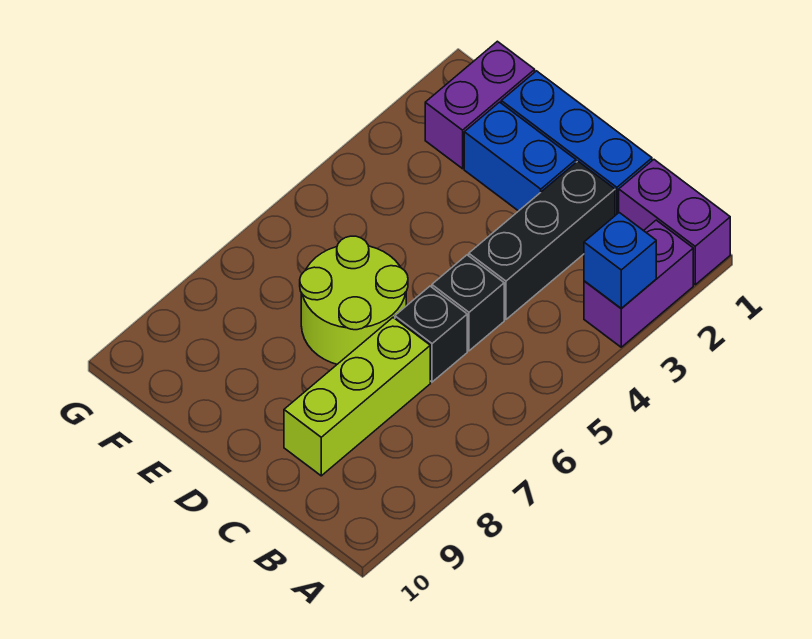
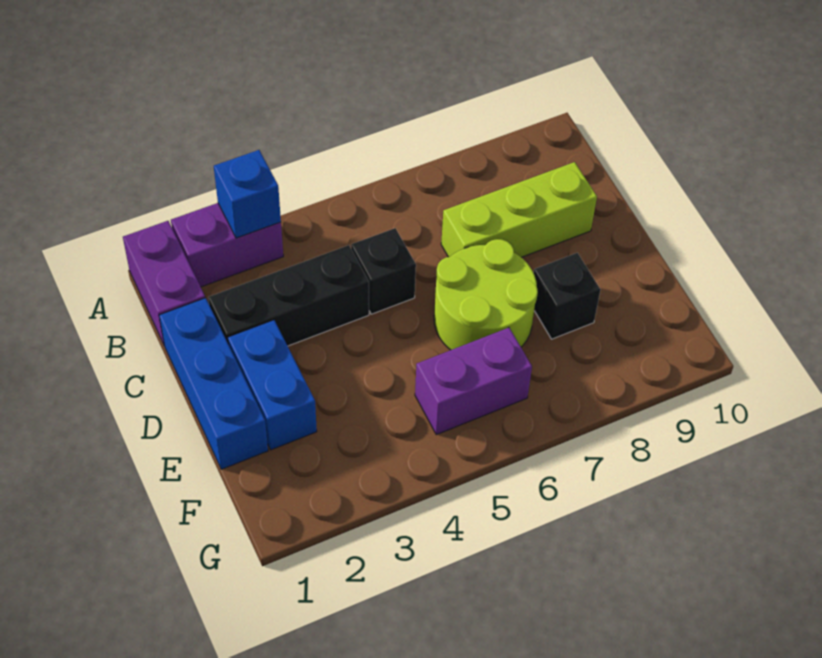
black 1x1 brick [395,286,467,382] -> black 1x1 brick moved to [534,253,600,339]
purple 1x2 brick [425,41,535,169] -> purple 1x2 brick moved to [415,328,532,435]

